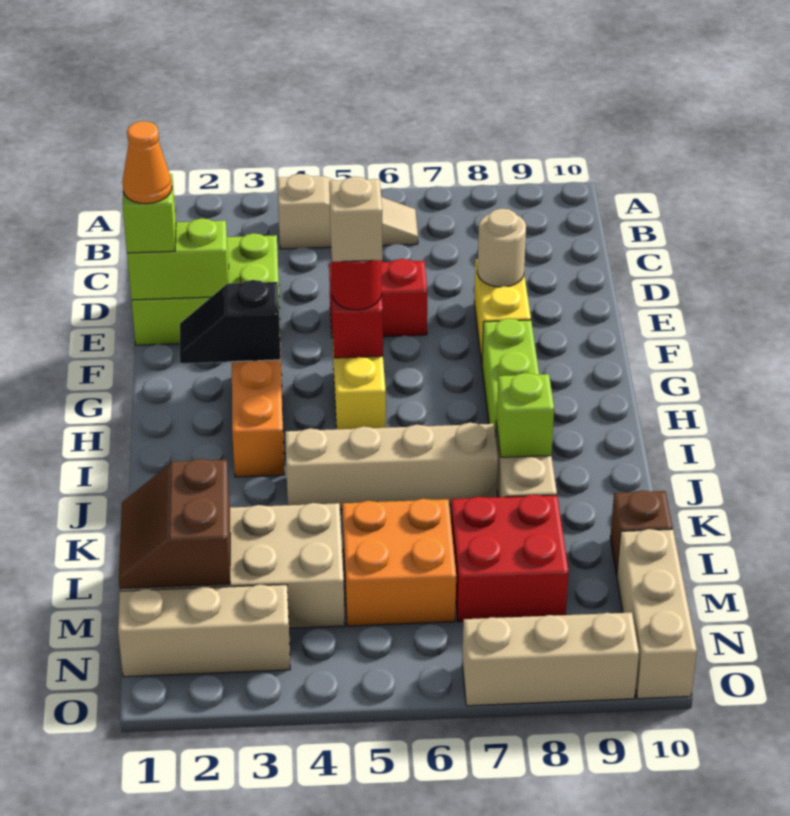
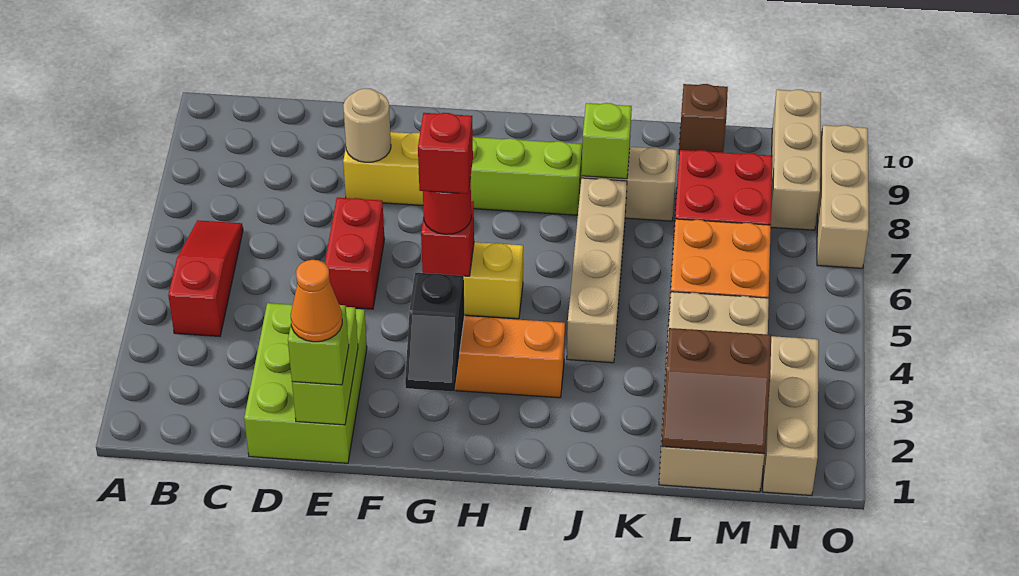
tan 1x3 slope [277,174,418,249] -> red 1x3 slope [168,220,243,336]
tan 1x1 brick [329,177,383,262] -> red 1x1 brick [418,113,473,194]
tan 1x3 brick [617,529,697,699] -> tan 1x3 brick turned to [771,90,821,230]

